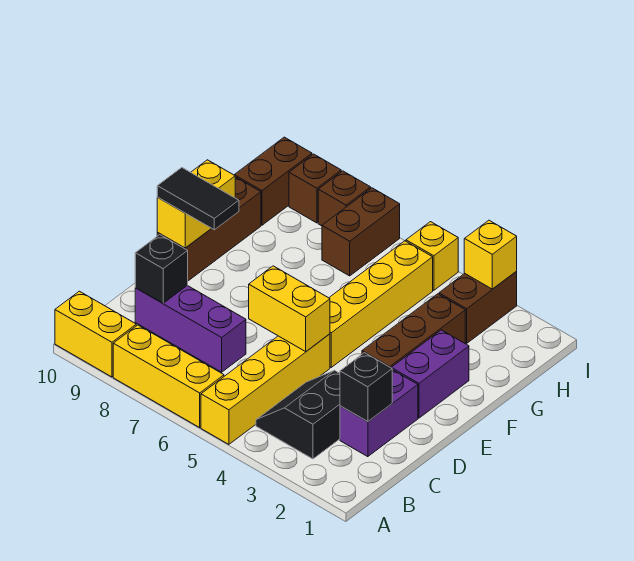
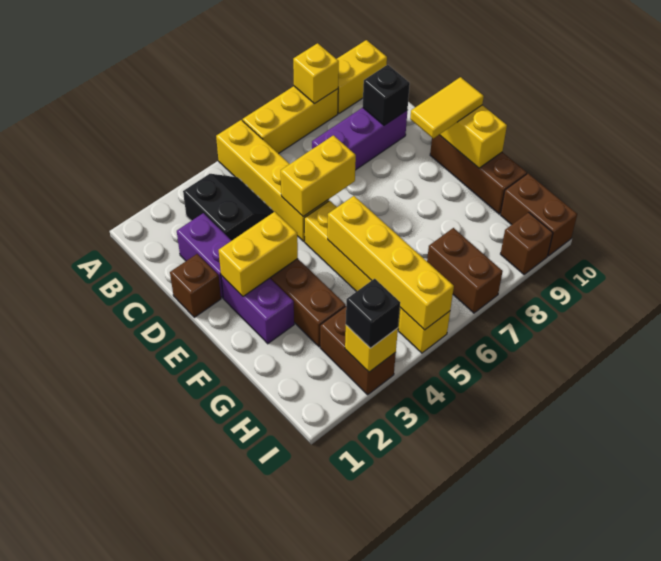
none -> yellow 1x1 brick [293,43,339,104]
black 1x1 brick [340,353,392,422] -> black 1x1 brick moved to [346,279,400,348]
none -> yellow 1x2 brick [219,212,298,296]
black 1x2 tile [157,168,239,230] -> yellow 1x2 tile [410,77,484,138]
none -> yellow 1x4 brick [328,196,454,330]
brown 1x1 brick [318,171,371,226] -> brown 1x1 brick moved to [170,254,221,317]

